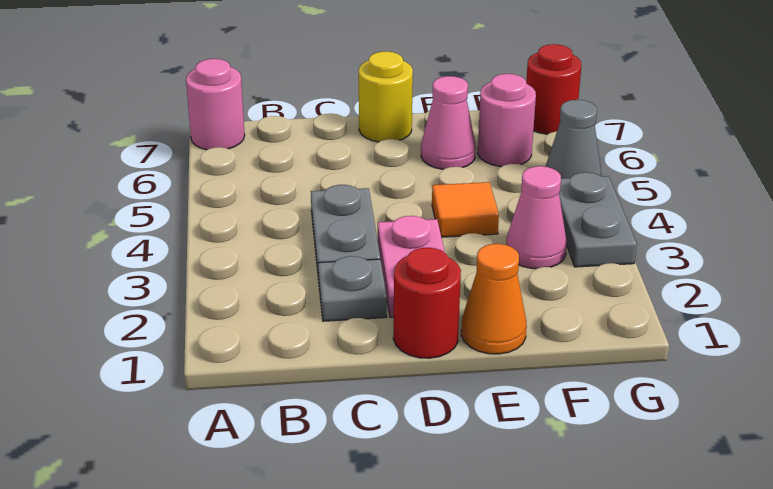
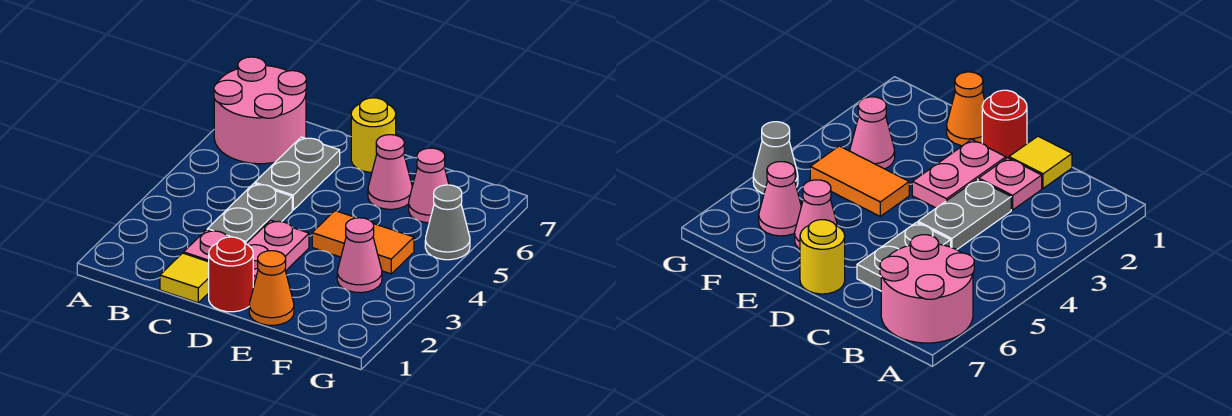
pink 1x1 round brick [186,59,245,150] -> pink 2x2 round brick [214,57,306,164]
none -> yellow 1x1 tile [160,253,209,303]
grey 1x1 plate [318,256,387,321] -> pink 1x1 plate [184,230,227,262]
orange 1x1 tile [432,182,499,237] -> orange 1x2 tile [312,211,414,274]
pink 1x1 round brick [478,74,536,167] -> pink 1x1 cone [409,148,449,223]
grey 1x2 plate [559,172,637,267] -> grey 1x2 plate moved to [255,137,340,210]
red 1x1 round brick [526,44,581,134] -> none

